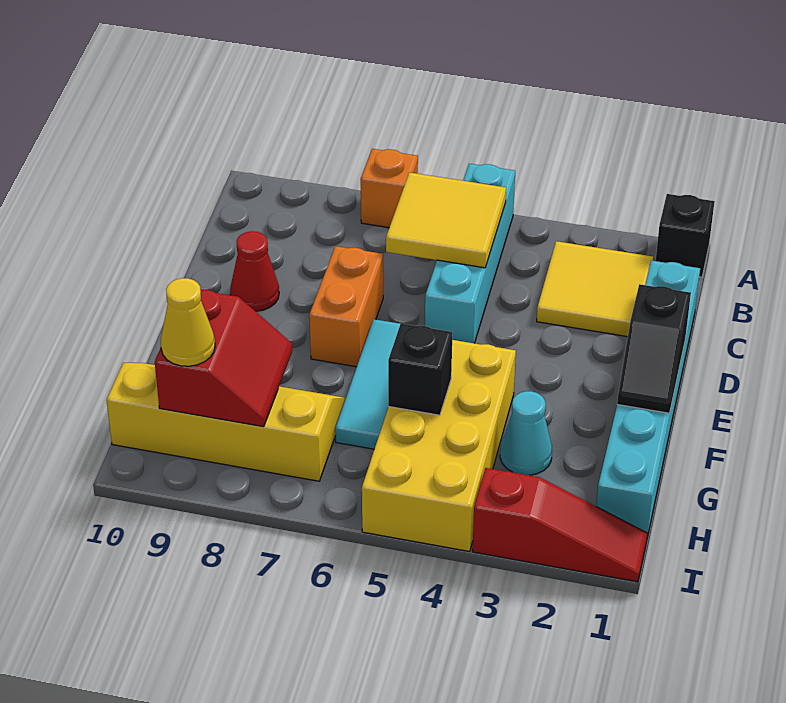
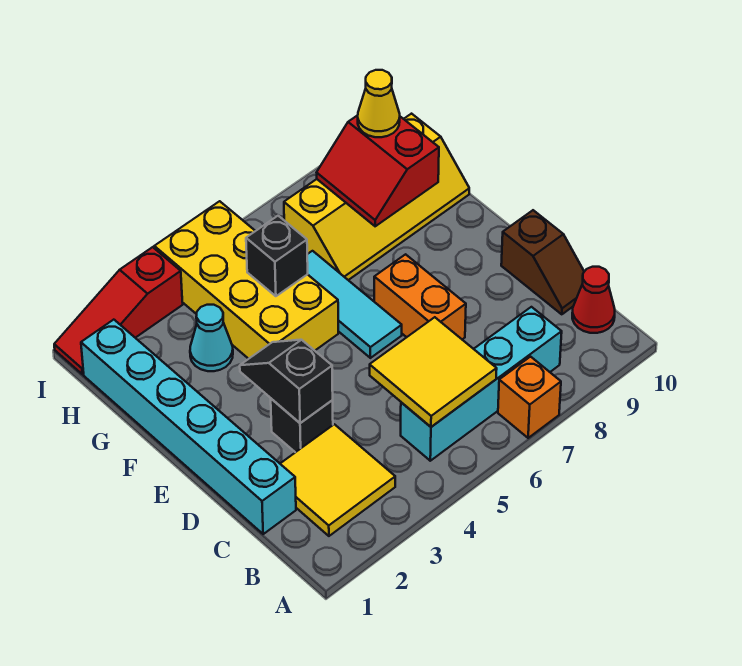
black 1x1 brick [656,194,715,277] -> black 1x1 brick moved to [271,399,333,452]
cyan 1x4 brick [425,164,515,343] -> cyan 1x4 brick turned to [401,307,562,461]
none -> brown 1x2 slope [501,210,584,314]
red 1x1 cone [230,231,279,311] -> red 1x1 cone moved to [572,267,615,333]
black 1x2 slope [617,284,691,413] -> black 1x2 slope moved to [240,340,333,423]

